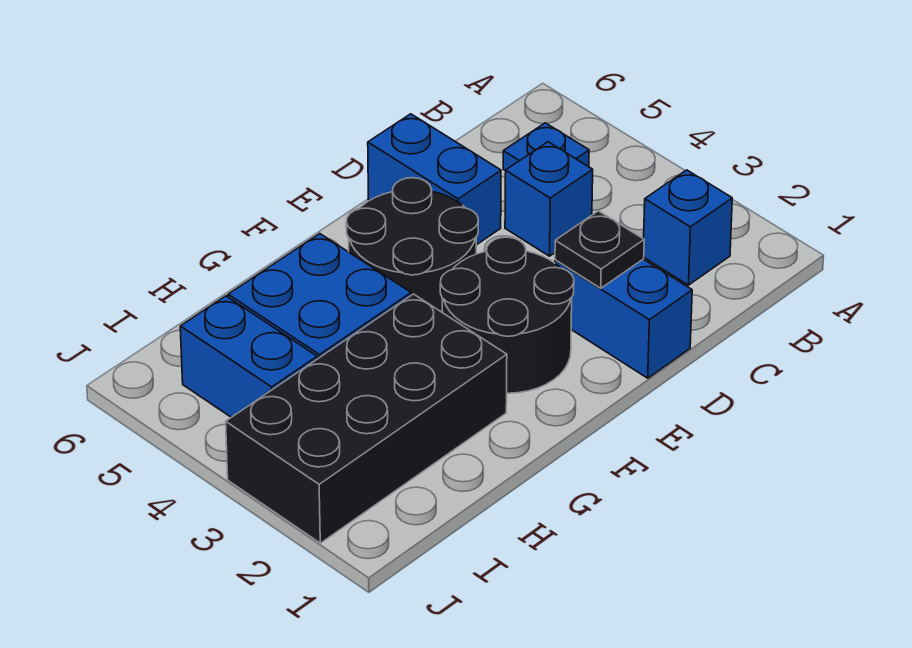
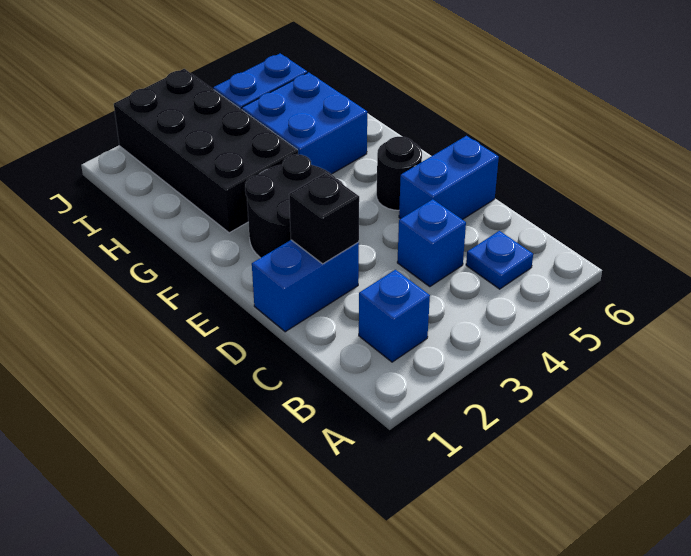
black 1x1 plate [555,211,644,288] -> black 1x1 brick [289,173,359,264]
black 2x2 round brick [346,178,478,313] -> black 1x1 round brick [377,137,422,210]

